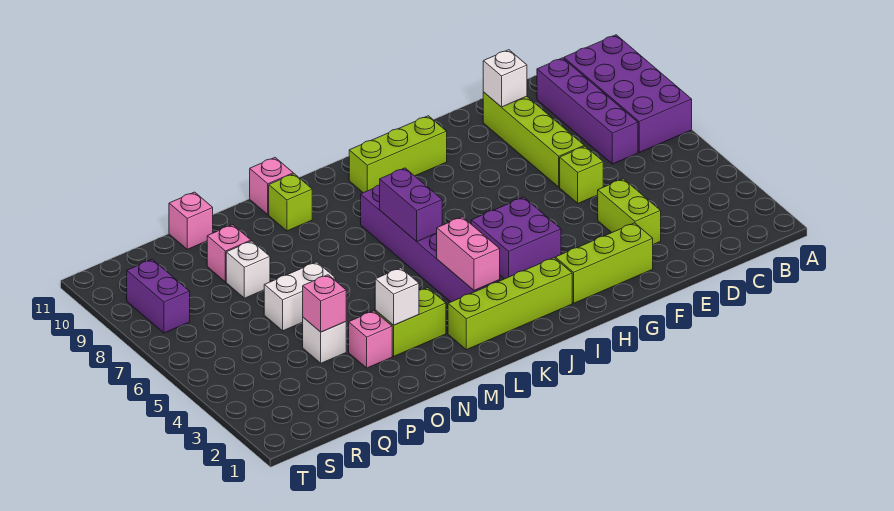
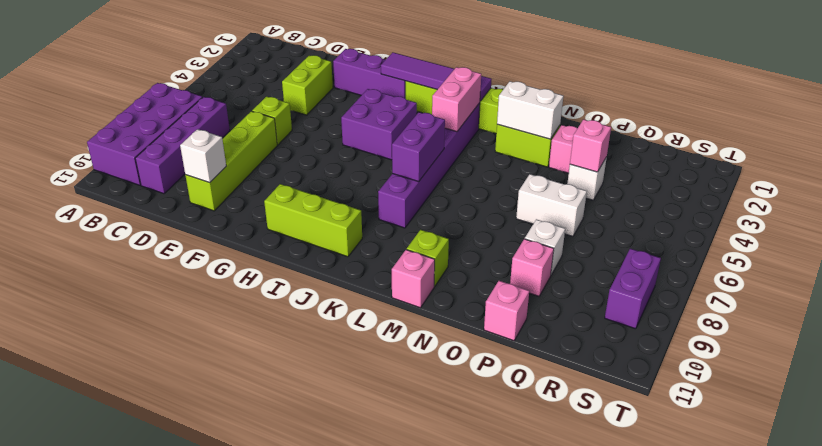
lime 1x3 brick [555,223,653,303] -> purple 1x3 brick [333,49,406,99]
none -> purple 1x4 tile [381,52,492,101]
white 1x1 brick [375,268,419,325] -> white 1x2 brick [497,81,563,139]

